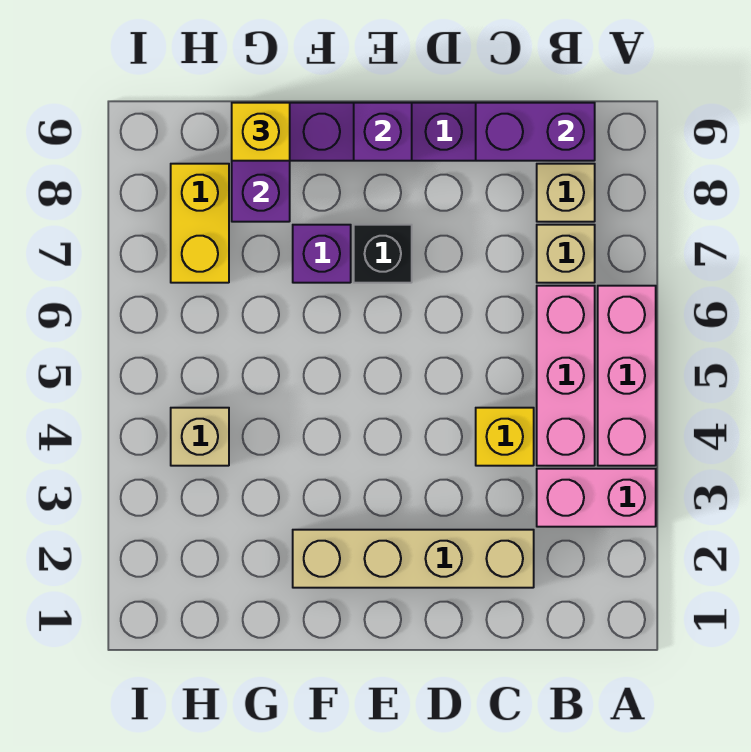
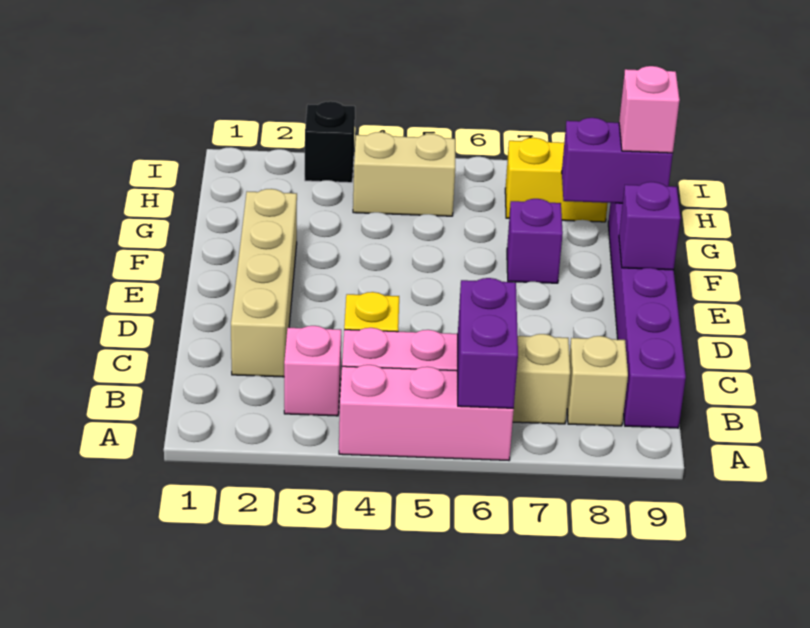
pink 1x2 brick [537,469,656,527] -> pink 1x1 brick [284,326,341,416]
purple 1x2 brick [476,103,595,161] -> purple 1x2 brick moved to [458,278,518,408]
black 1x1 brick [354,225,412,283] -> black 1x1 brick moved to [305,101,355,183]
yellow 1x1 brick [232,103,290,161] -> pink 1x1 brick [619,66,680,153]
tan 1x1 brick [171,408,229,466] -> tan 1x2 brick [353,132,455,216]

